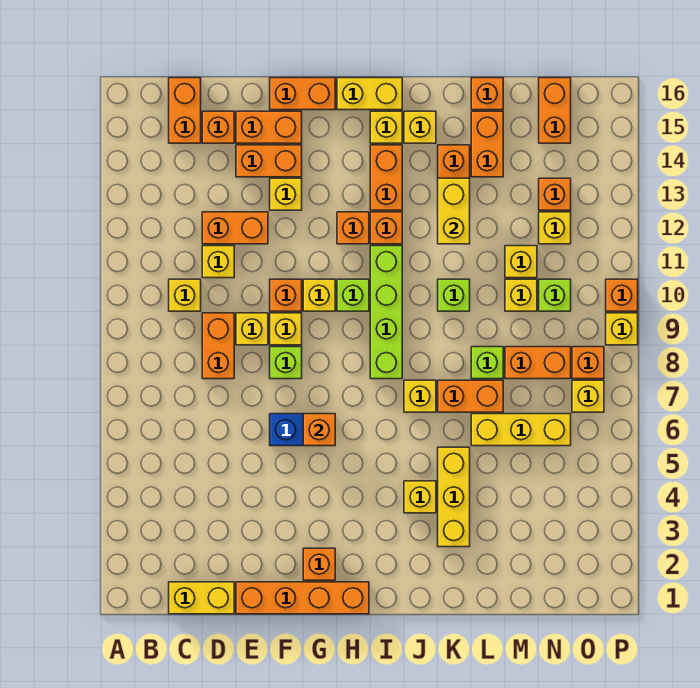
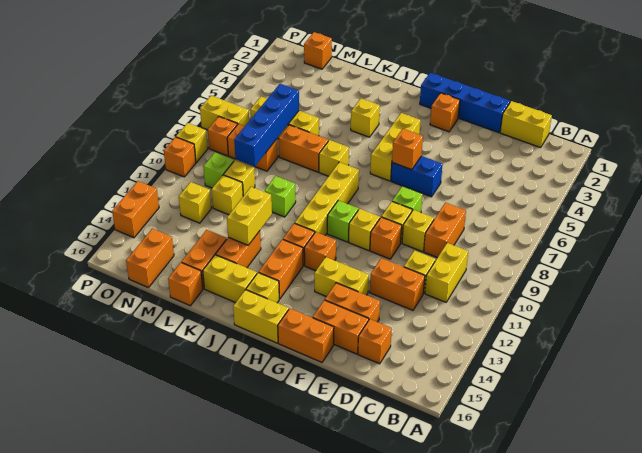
yellow 1x1 brick [169,279,201,311] -> yellow 1x2 brick [425,243,468,302]
orange 1x2 brick [169,78,201,143] -> orange 1x2 brick moved to [112,181,159,238]
orange 1x4 brick [236,582,369,614] -> blue 1x4 brick [420,73,510,133]
yellow 1x1 brick [270,178,302,210] -> yellow 1x2 brick [314,257,369,297]
lime 1x4 brick [370,246,402,379] -> yellow 1x4 brick [295,162,359,236]
yellow 1x1 brick [404,111,436,143] -> yellow 1x2 brick [203,255,257,303]
yellow 1x3 brick [438,447,470,547] -> yellow 1x3 brick moved to [370,113,420,181]
lime 1x1 brick [471,347,503,379] -> none
none -> blue 1x4 brick [234,84,299,166]
orange 1x1 brick [539,178,571,210] -> orange 1x1 brick moved to [304,32,332,69]
yellow 1x1 brick [572,380,604,412] -> yellow 1x2 brick [200,96,249,130]

